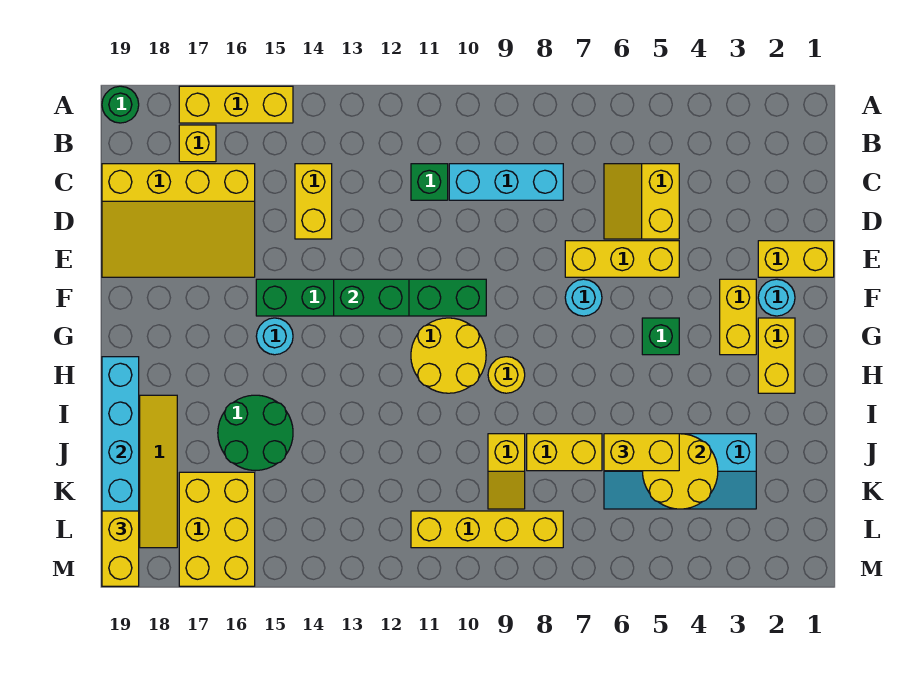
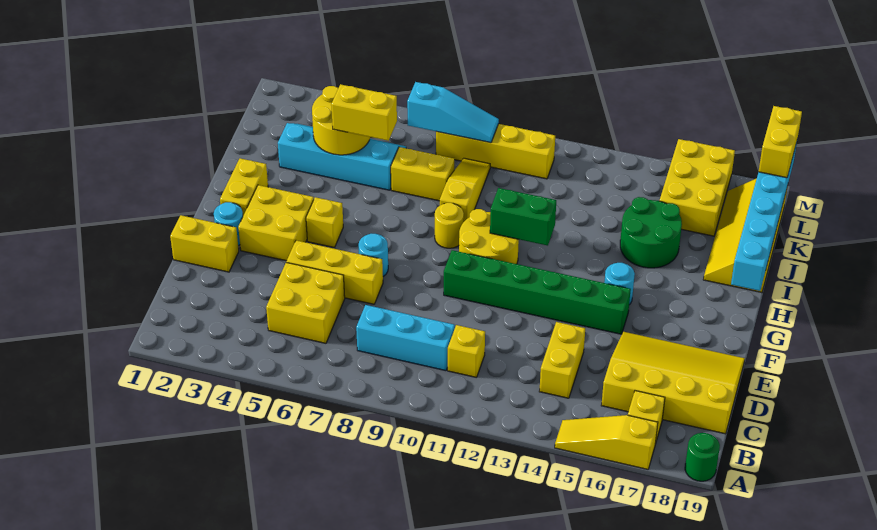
yellow 1x3 brick [179,86,293,123] -> yellow 1x3 slope [555,415,658,469]
yellow 2x2 slope [604,164,679,239] -> yellow 2x2 brick [266,263,345,343]
green 1x1 brick [411,164,448,200] -> yellow 1x1 brick [448,325,485,377]
yellow 1x2 brick [720,279,756,355] -> yellow 2x2 brick [238,185,314,261]
green 1x2 brick [334,279,409,316] -> green 1x2 brick moved to [490,188,556,246]
green 1x1 brick [642,318,679,355] -> yellow 1x1 brick [306,197,343,247]
yellow 1x2 slope [488,434,525,509] -> yellow 1x3 slope [440,158,490,222]
none -> cyan 1x3 slope [407,82,499,143]

